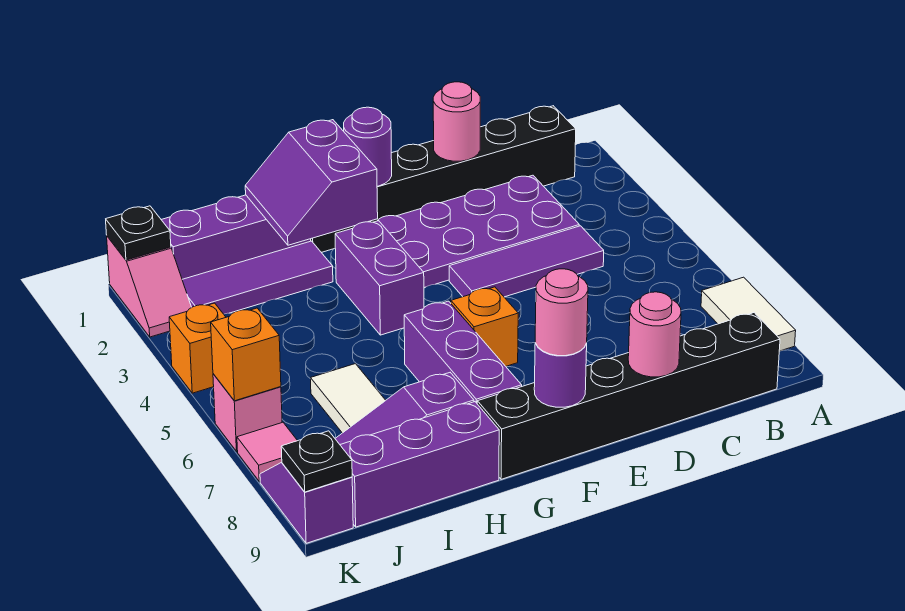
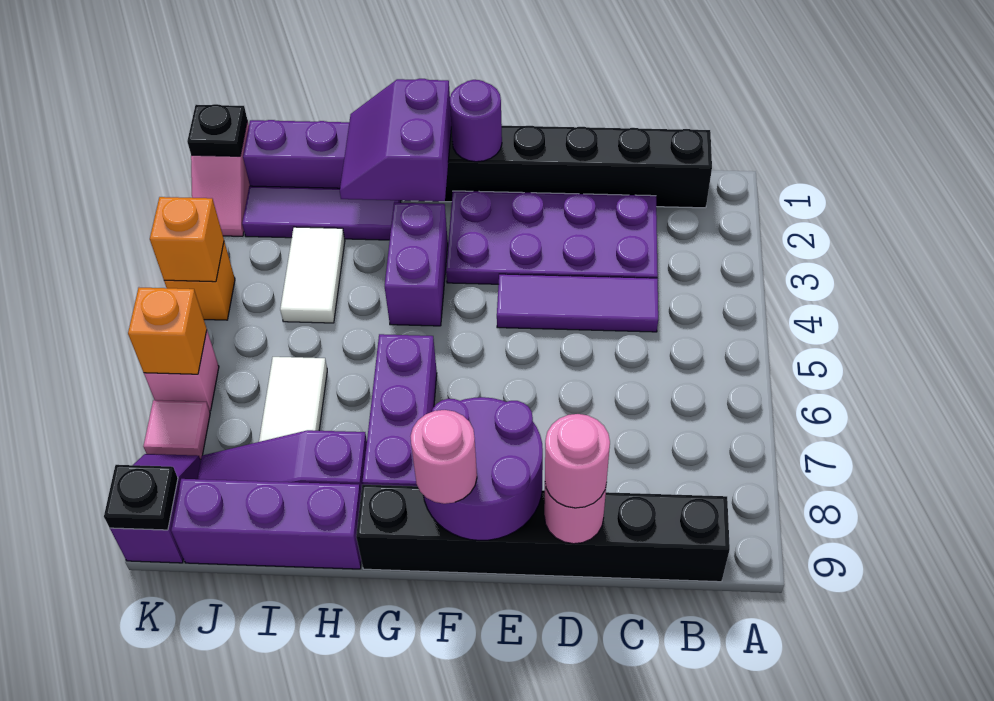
white 1x2 tile [701,277,796,351] -> white 1x2 tile moved to [280,227,345,323]
pink 1x1 round brick [433,82,480,161] -> pink 1x1 round brick moved to [545,414,610,508]
orange 1x1 brick [451,287,518,366] -> orange 1x1 brick moved to [150,197,224,282]
purple 1x1 round brick [534,343,587,407] -> purple 2x2 round brick [423,397,543,541]

